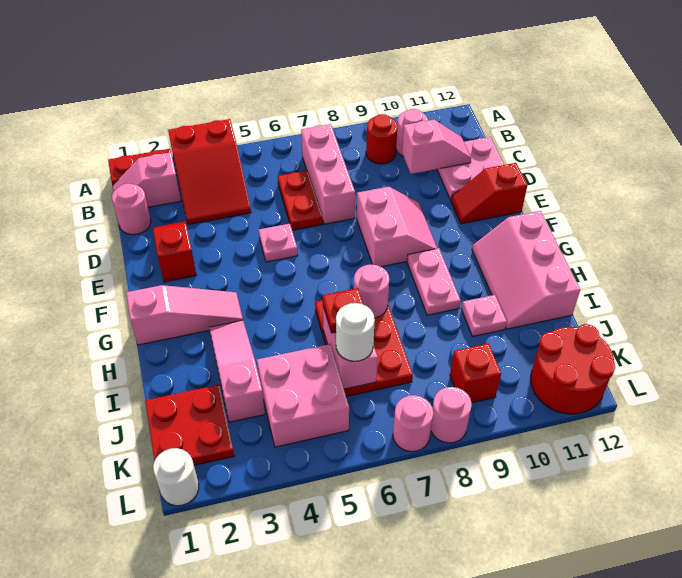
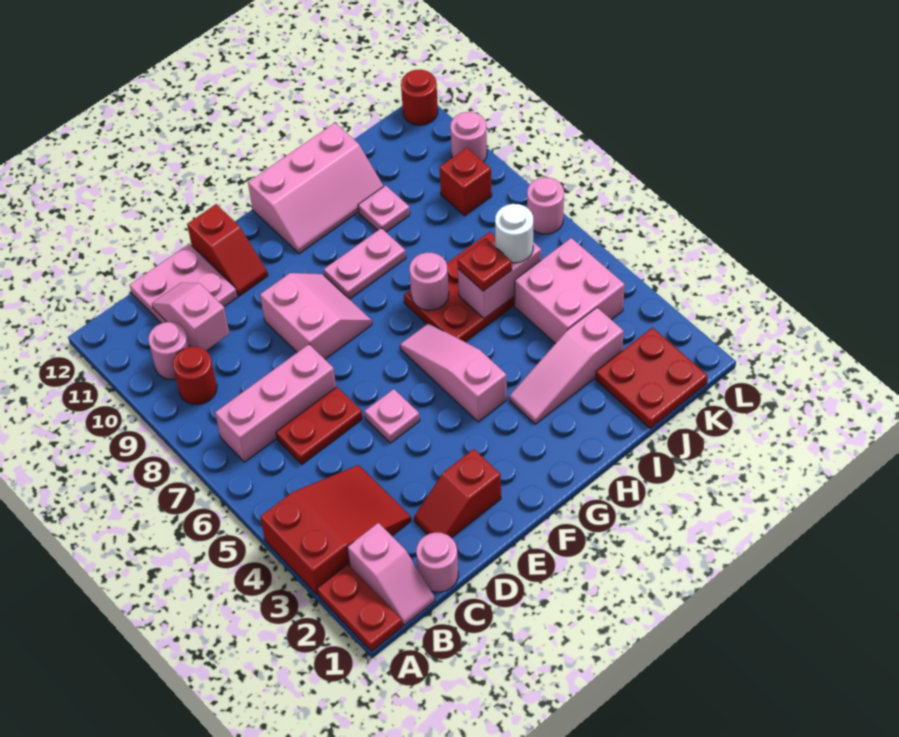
pink 2x2 slope [357,187,437,267] -> pink 2x2 slope turned to [260,273,372,359]
pink 1x3 slope [126,285,243,345] -> pink 1x3 slope moved to [400,323,507,422]
red 2x2 round brick [531,324,615,414] -> red 1x1 round brick [401,70,438,125]
white 1x1 round brick [153,448,199,506] -> none
pink 1x1 round brick [431,387,472,443] -> pink 1x1 round brick moved to [450,112,487,162]

